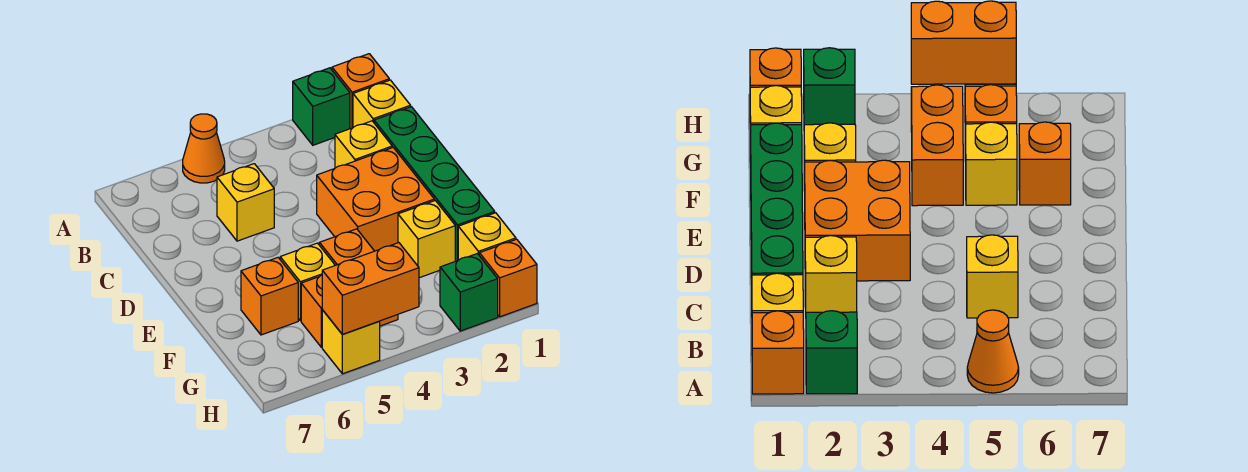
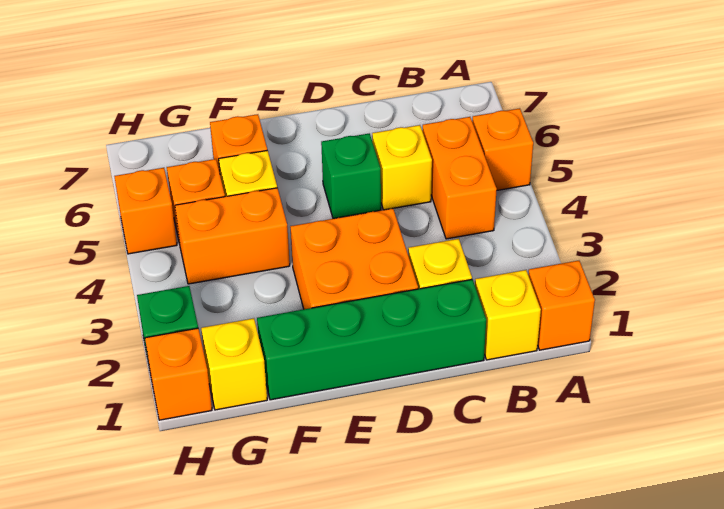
green 1x1 brick [293,68,350,145] -> green 1x1 brick moved to [321,133,381,219]
orange 1x1 cone [183,114,225,183] -> orange 1x1 brick [472,108,533,190]
yellow 1x1 brick [398,201,455,278] -> none
orange 1x2 brick [322,243,419,334] -> orange 1x2 brick moved to [422,117,497,239]
yellow 1x1 brick [322,310,380,374] -> orange 1x1 brick [114,168,177,254]

